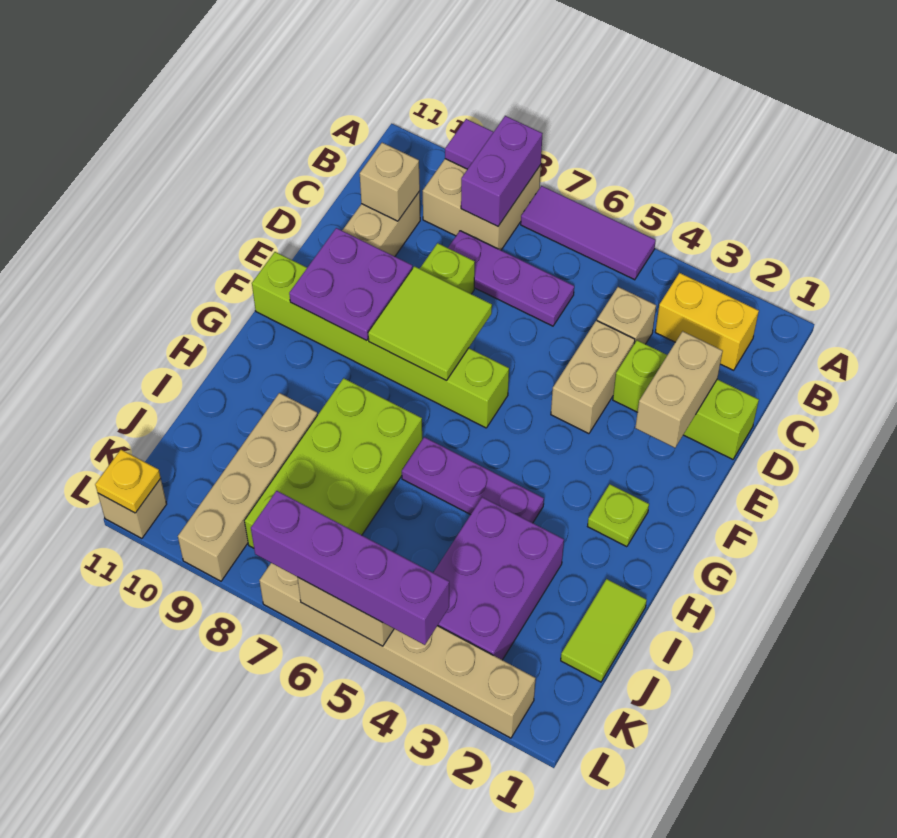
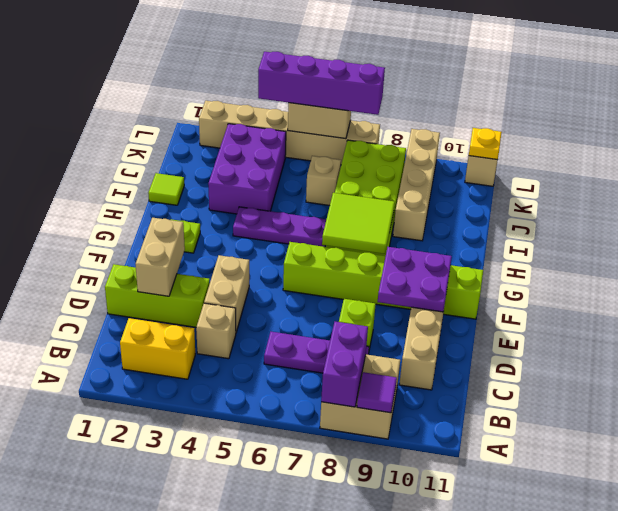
purple 1x3 tile [521,186,656,280] -> none
tan 1x1 brick [360,143,420,221] -> tan 1x1 brick moved to [306,156,341,206]
lime 2x2 tile [368,266,492,380] -> lime 2x2 tile moved to [322,193,395,254]
lime 1x2 tile [561,579,647,682] -> lime 1x1 tile [148,173,184,205]

